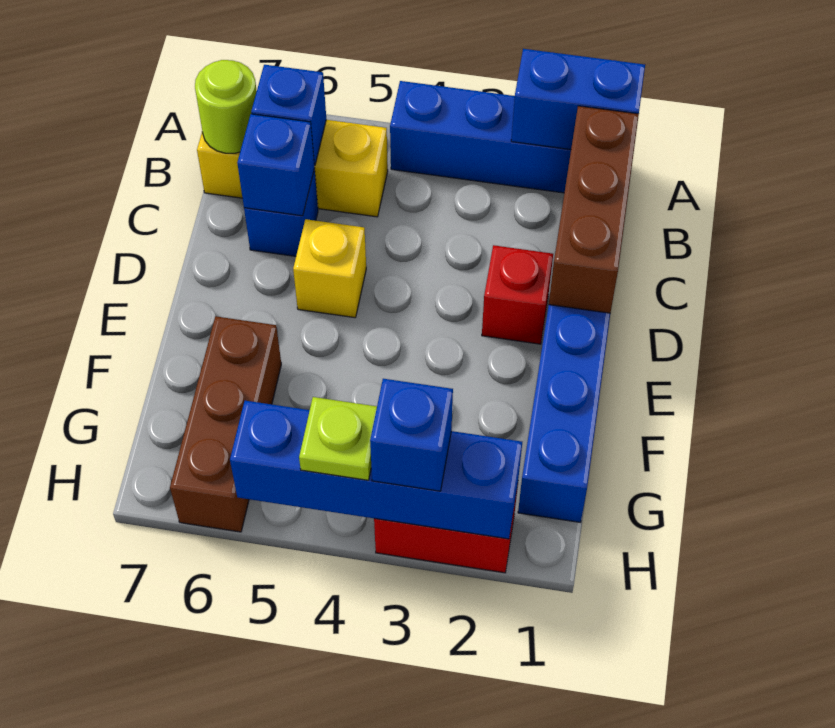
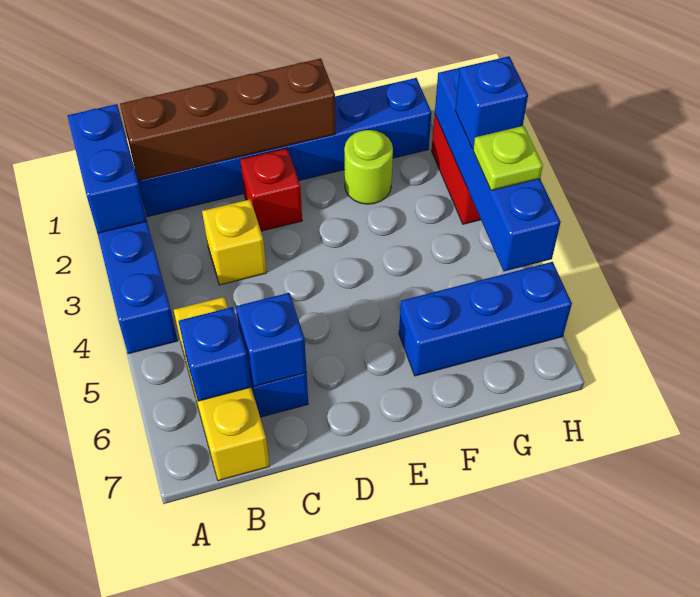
brown 1x3 brick [549,106,639,313] -> brown 1x4 brick [120,58,336,180]
lime 1x1 round brick [195,60,257,153] -> lime 1x1 round brick moved to [344,130,393,204]
yellow 1x1 brick [293,219,366,318] -> yellow 1x1 brick moved to [202,199,267,285]
brown 1x3 brick [170,316,281,532] -> blue 1x3 brick [399,262,572,376]

